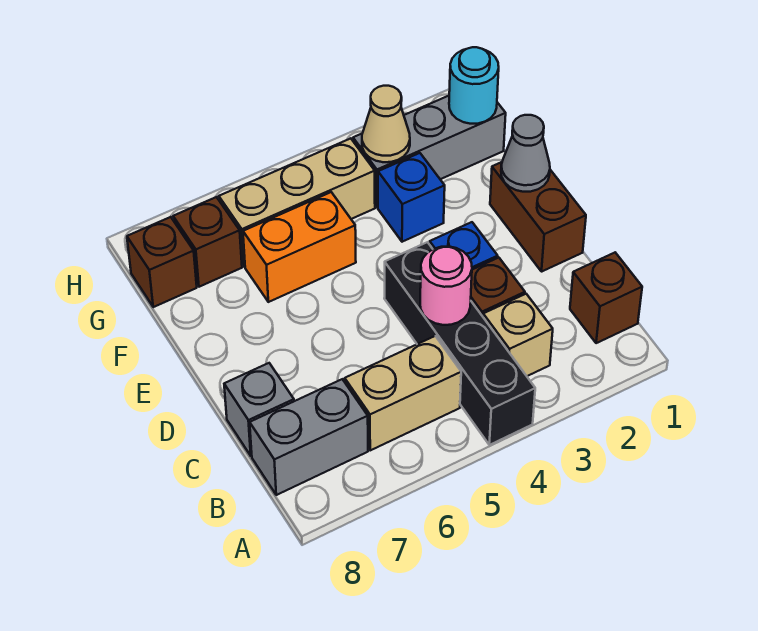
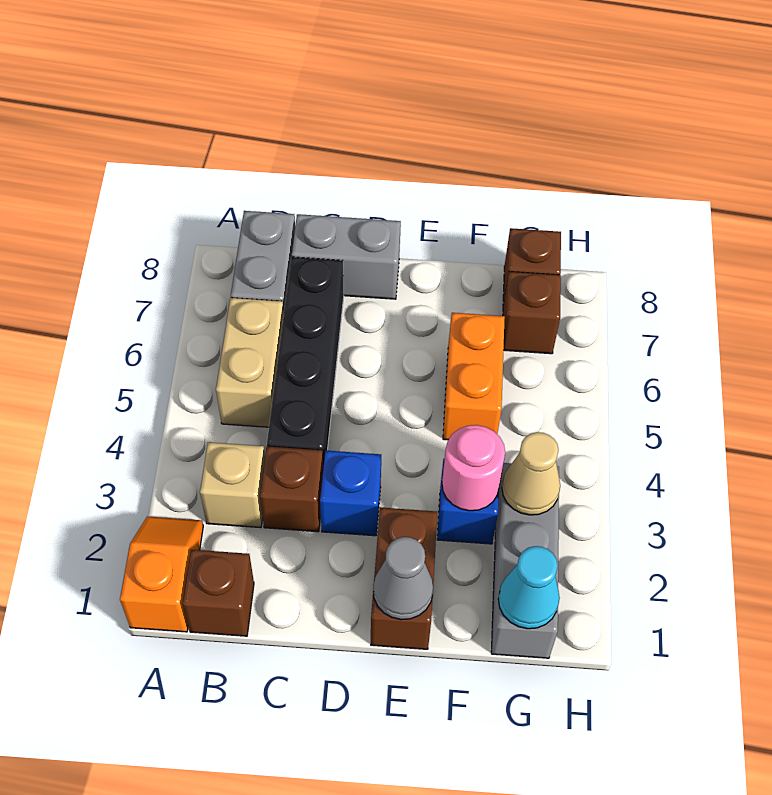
none -> orange 1x2 slope [120,516,203,632]
black 1x4 brick [384,242,535,445] -> black 1x4 brick turned to [267,257,344,467]
pink 1x1 round brick [420,246,472,325] -> pink 1x1 round brick moved to [442,425,505,511]
grey 1x1 brick [224,363,294,456] -> grey 1x2 brick [292,214,401,299]
brown 1x2 brick [490,162,586,271] -> brown 1x2 brick turned to [371,507,437,649]
cyan 1x1 round brick [449,47,499,124] -> cyan 1x1 cone [498,546,560,629]
tan 1x3 brick [219,138,375,267] -> none

